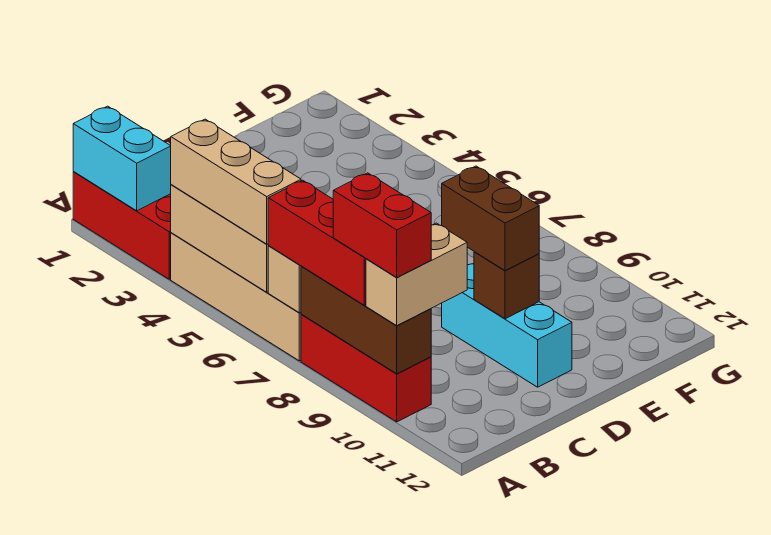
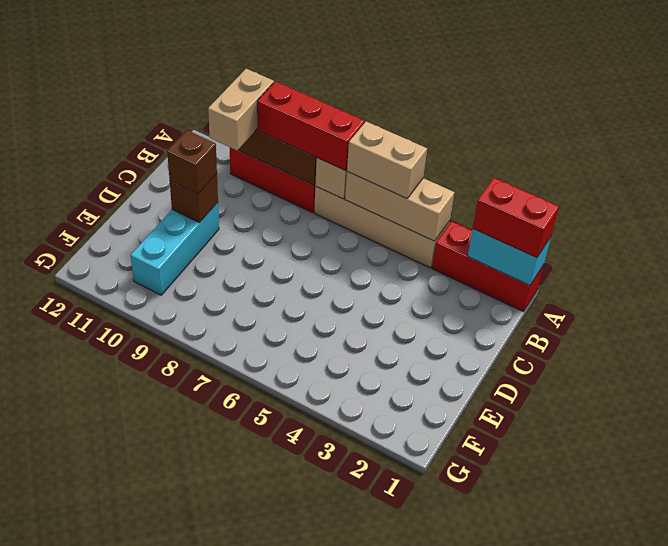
tan 1x3 brick [171,119,301,244] -> tan 1x2 brick [347,122,427,199]
red 1x2 brick [333,173,431,278] -> red 1x2 brick moved to [473,178,559,258]
cyan 1x3 brick [442,263,572,387] -> cyan 1x3 brick turned to [131,203,219,295]
brown 1x2 brick [442,166,539,271] -> brown 1x1 brick [167,130,217,194]

